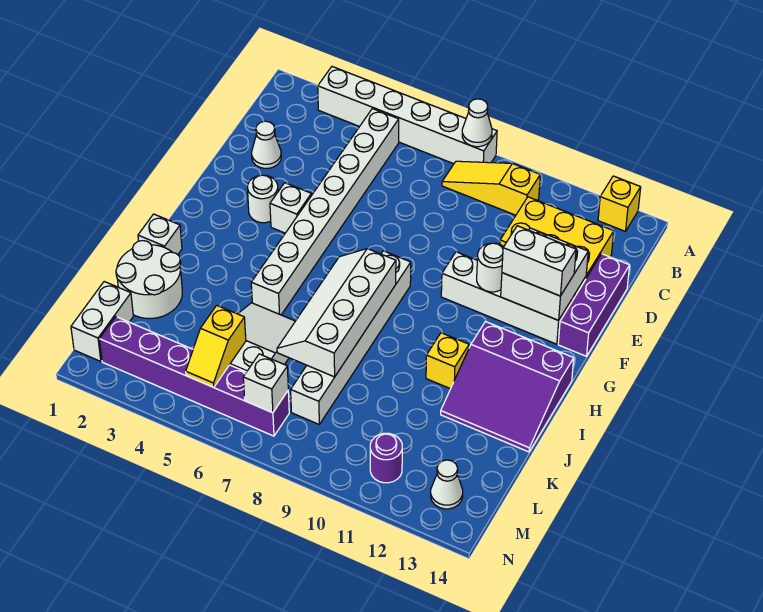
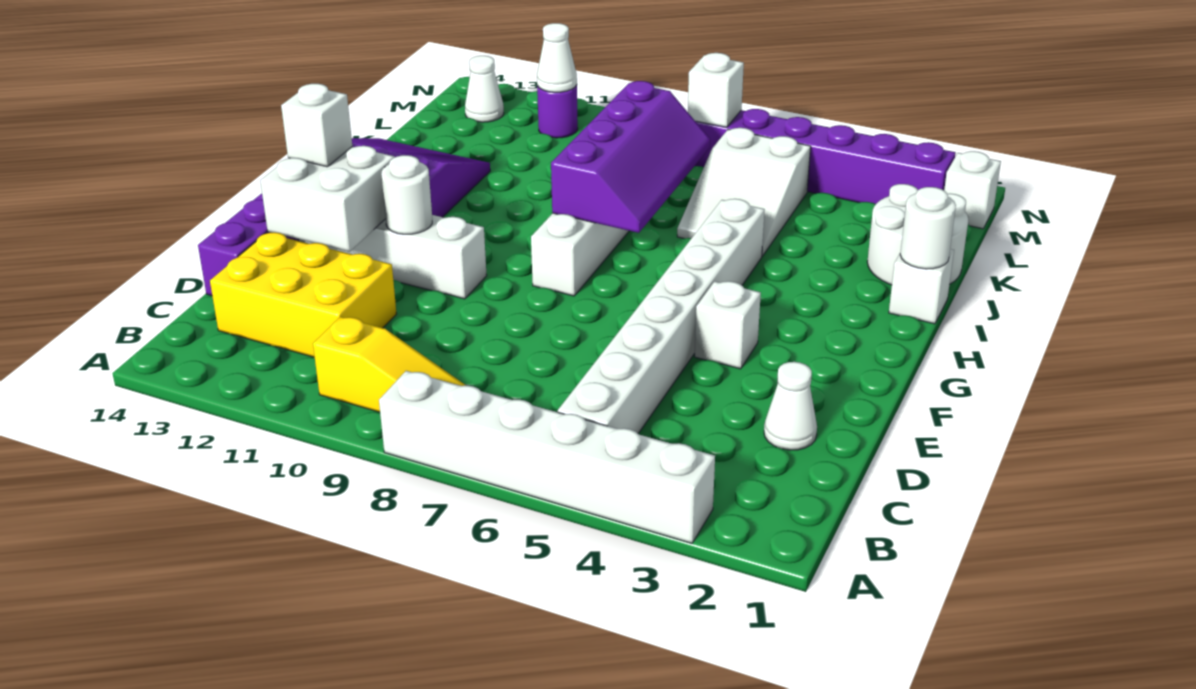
white 1x1 cone [462,99,492,147] -> white 1x1 cone moved to [537,23,577,92]
yellow 1x1 brick [598,176,641,231] -> none
white 1x1 round brick [247,175,278,223] -> white 1x1 round brick moved to [900,187,956,269]
white 1x2 brick [502,226,576,296] -> white 1x1 brick [281,84,352,167]
white 2x4 slope [277,249,396,377] -> purple 2x4 slope [551,81,710,233]
yellow 1x1 brick [426,333,469,389] -> none
white 1x2 brick [71,282,133,362] -> white 1x1 brick [944,151,1001,229]
yellow 1x2 slope [186,305,246,387] -> none

